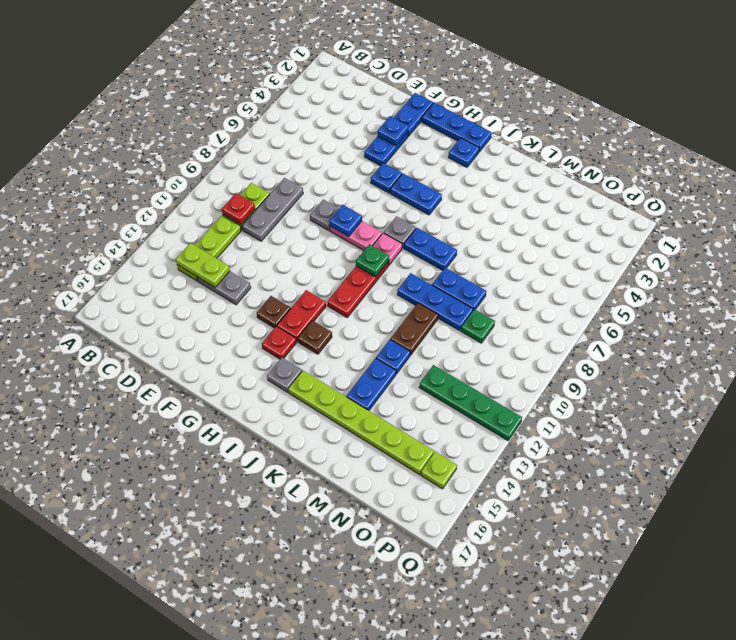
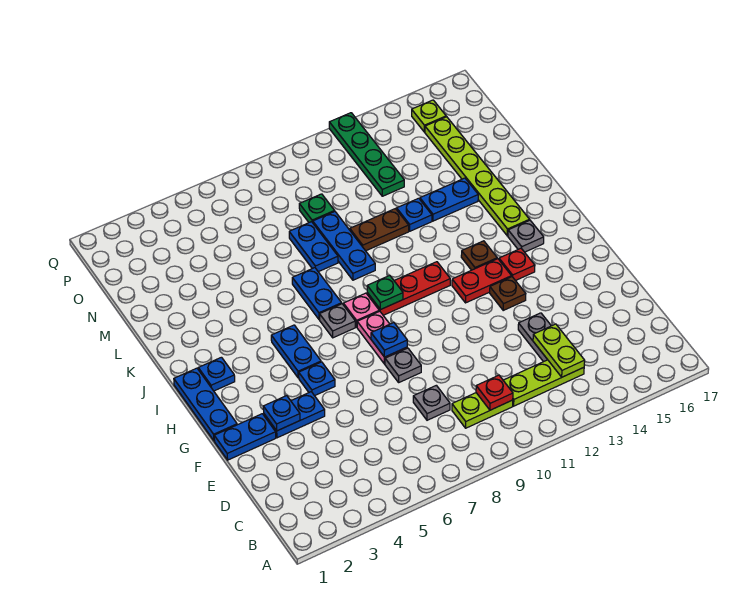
grey 1x3 plate [242,178,303,241] -> grey 1x1 plate [413,385,450,420]

